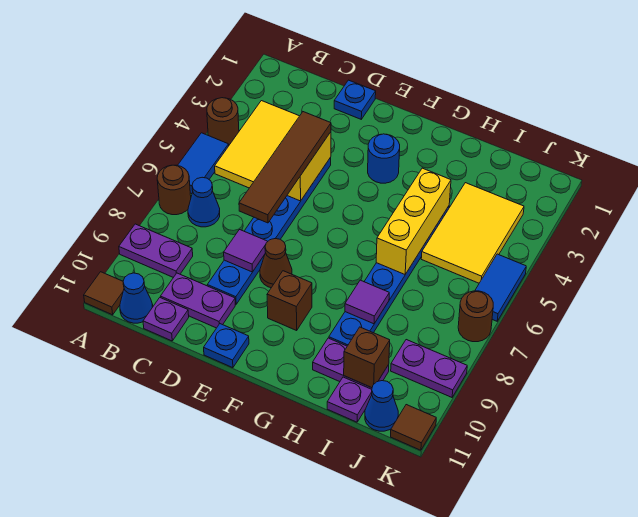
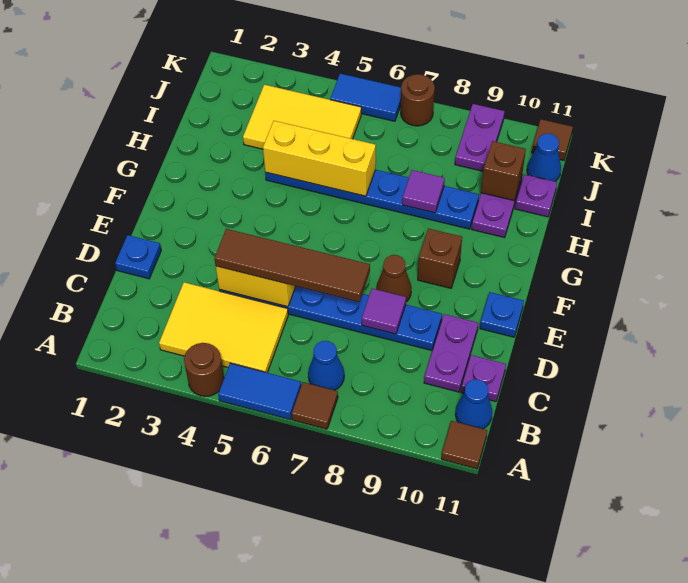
brown 1x1 round brick [157,165,191,215] -> brown 1x1 tile [292,382,338,429]
purple 1x2 plate [119,224,193,277] -> none
blue 1x1 round brick [368,134,400,183] -> none

